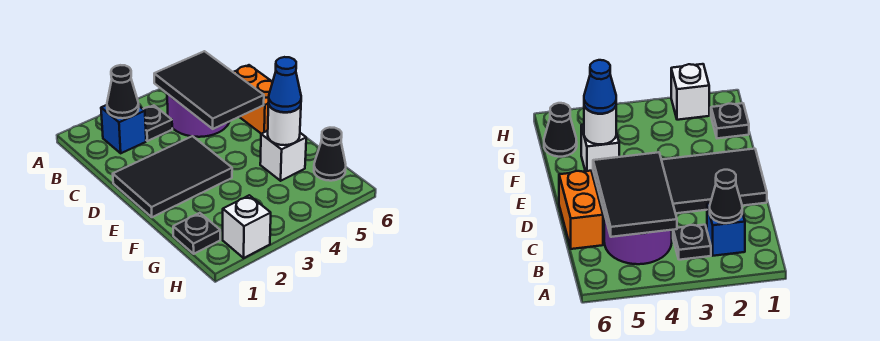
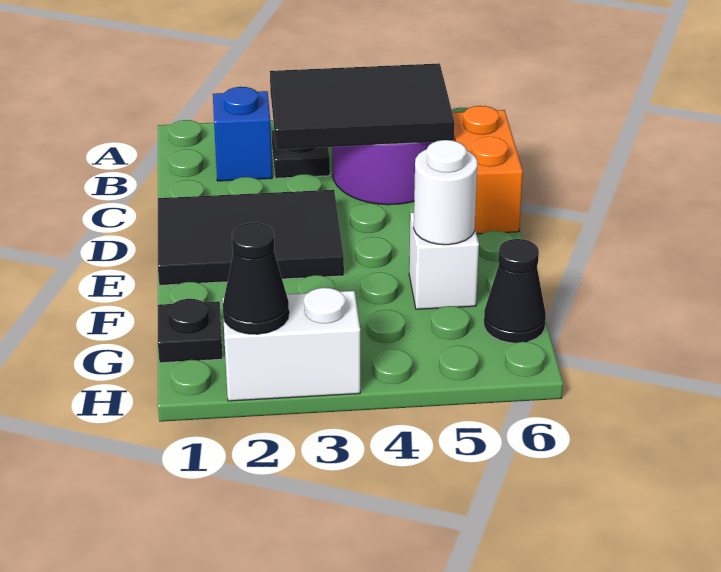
black 1x1 cone [107,65,139,118] -> black 1x1 cone moved to [223,223,289,334]
black 2x3 tile [154,51,264,129] -> black 2x3 tile turned to [270,63,454,149]
blue 1x1 cone [268,57,301,112] -> none
white 1x1 brick [223,195,271,258] -> white 1x2 brick [222,288,360,401]

